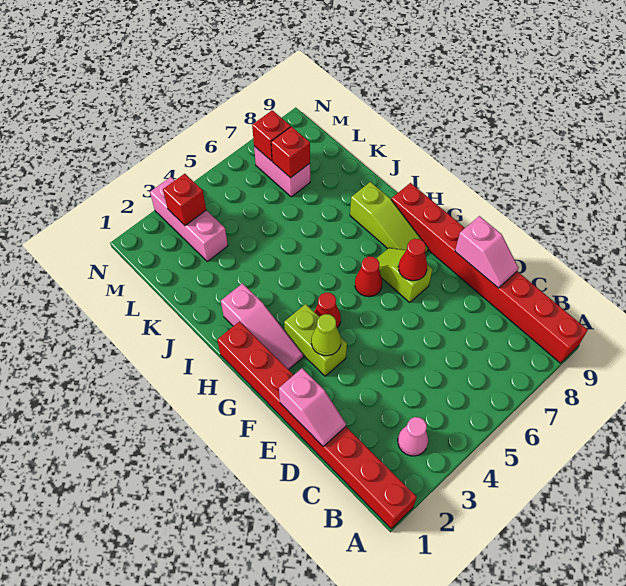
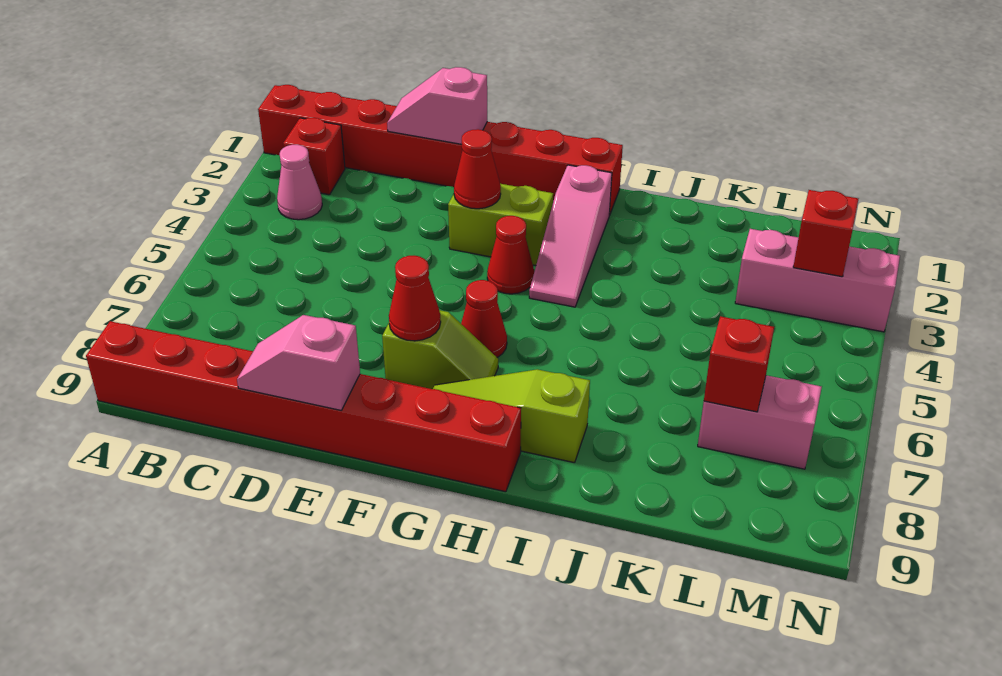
lime 1x1 cone [311,314,341,356] -> red 1x1 cone [454,129,501,209]
pink 1x3 slope [221,284,303,370] -> pink 1x3 slope turned to [529,165,612,307]
red 1x1 brick [252,110,291,161] -> red 1x1 brick moved to [283,118,345,195]

